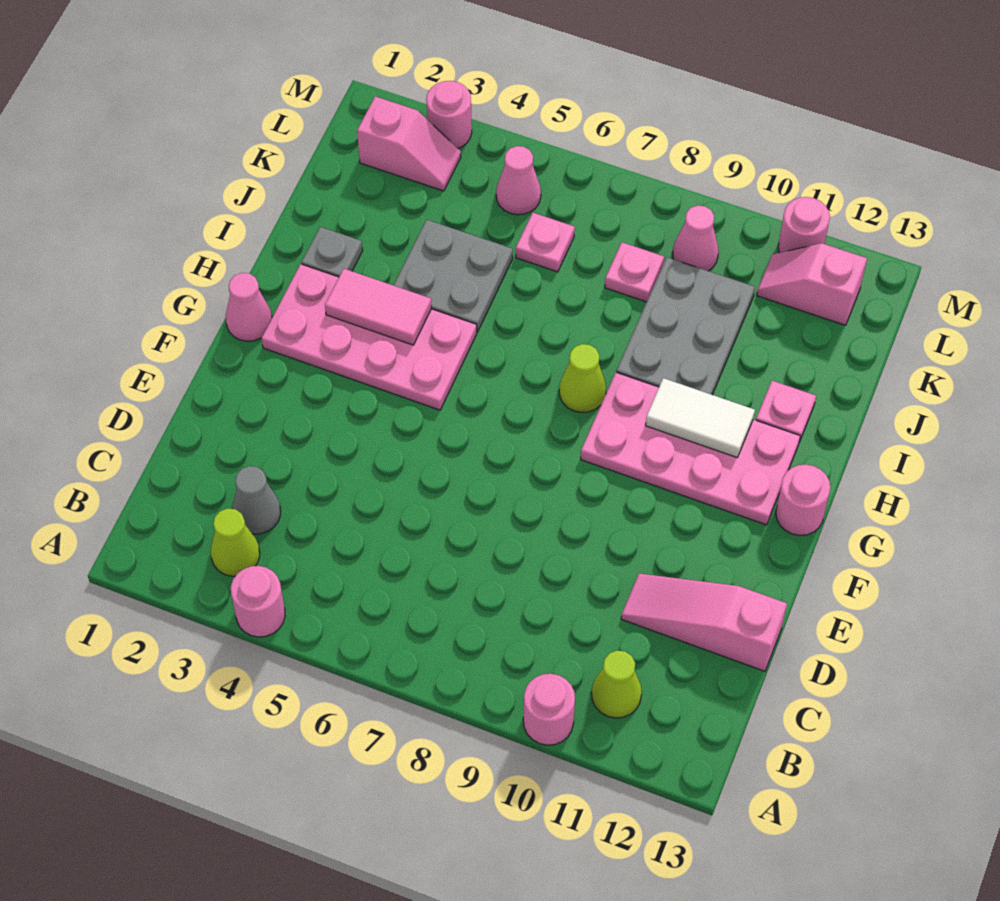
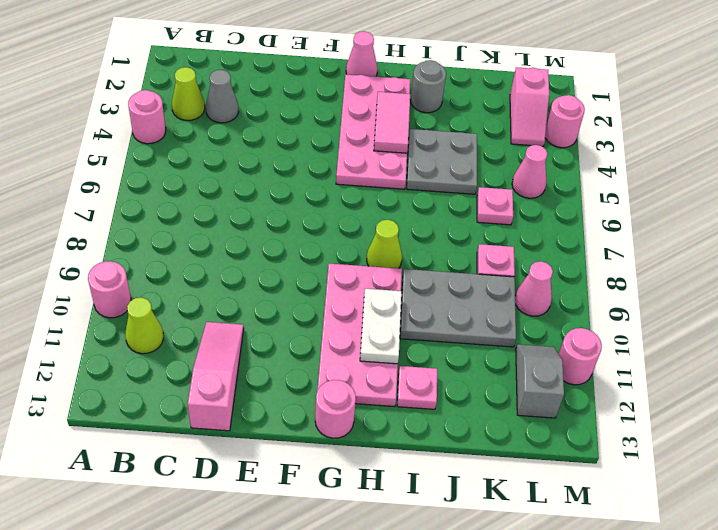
white 1x2 tile [646,378,755,457] -> white 1x2 plate [360,289,402,364]
grey 1x1 plate [301,227,363,277] -> grey 1x1 round brick [410,60,446,113]
pink 1x2 slope [757,243,867,325] -> grey 1x2 slope [516,344,564,418]

